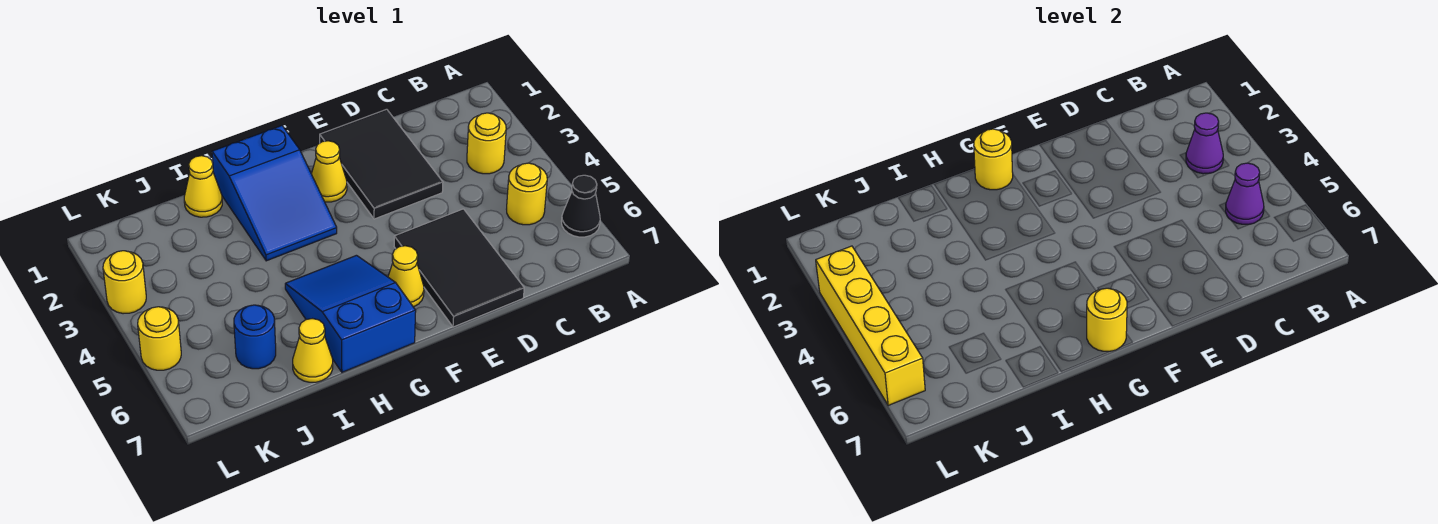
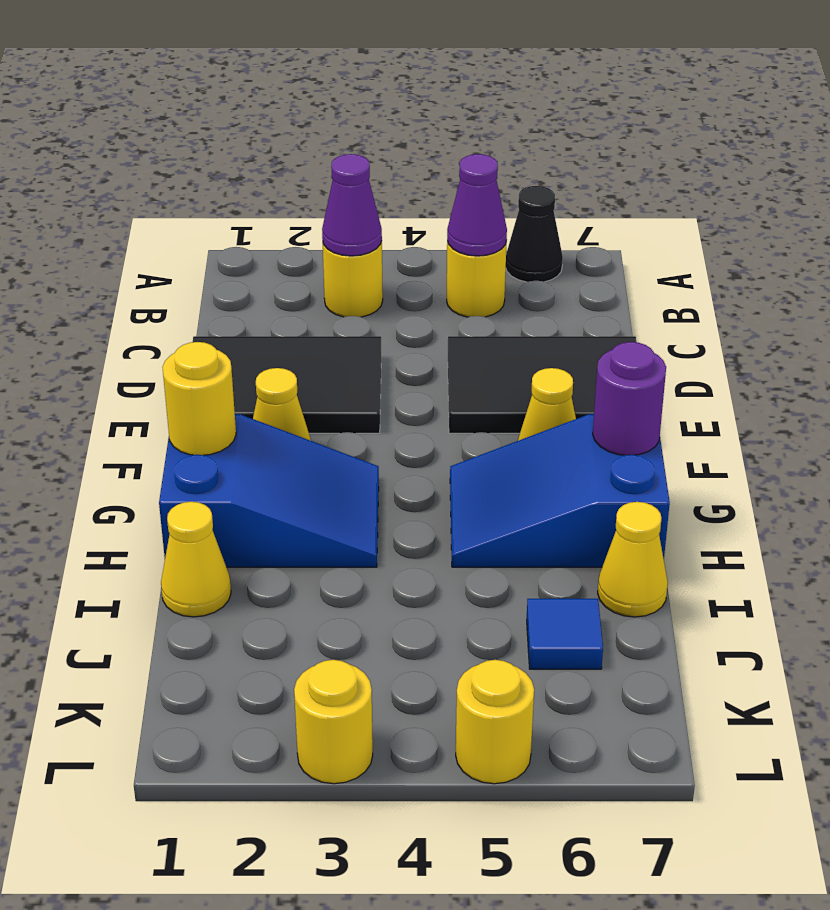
yellow 1x1 round brick [1087,288,1127,351] -> purple 1x1 round brick [593,342,666,455]
blue 1x1 round brick [234,305,276,369] -> blue 1x1 tile [527,599,603,669]
yellow 1x4 brick [816,246,925,406] -> none

